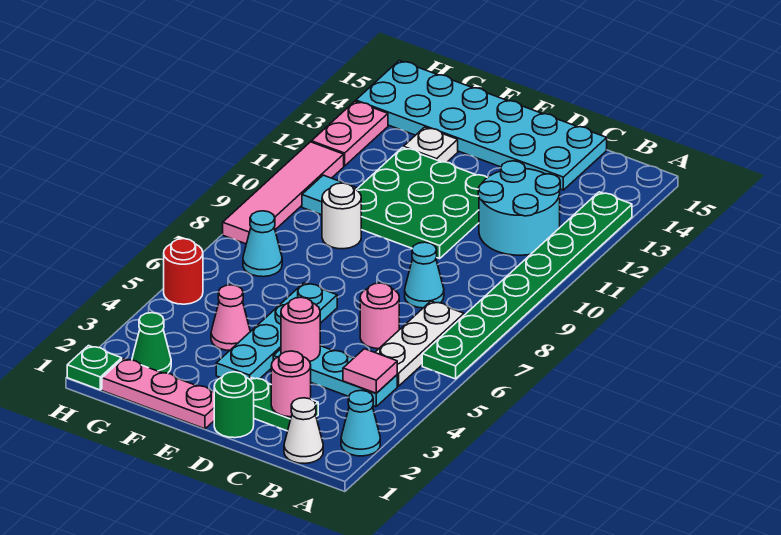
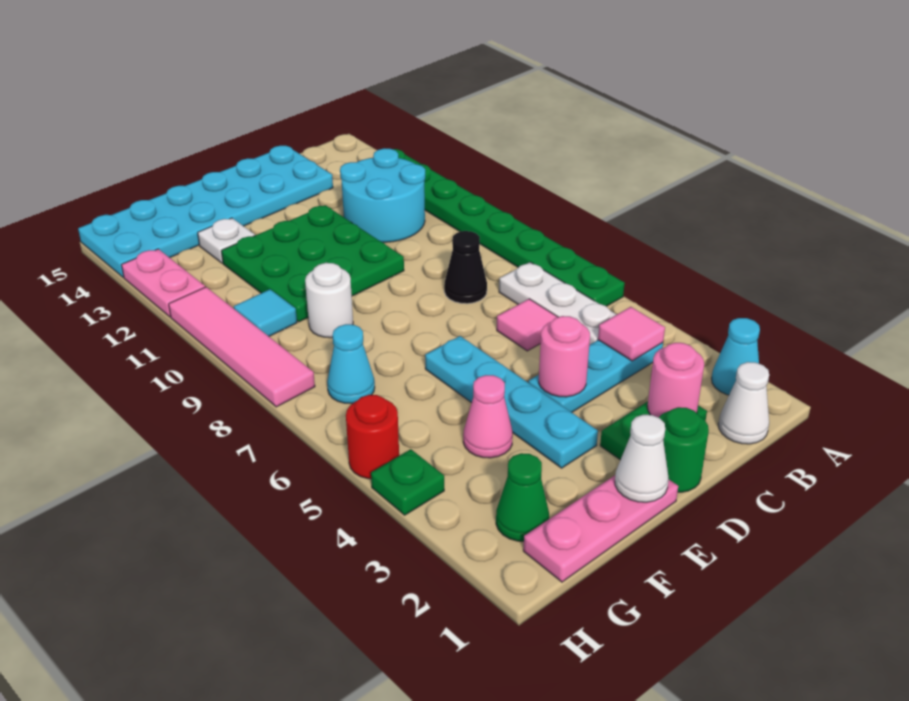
pink 1x1 round brick [360,283,399,349] -> pink 1x1 tile [497,299,557,351]
cyan 1x1 cone [405,242,444,308] -> black 1x1 cone [444,231,487,304]
none -> white 1x1 cone [615,415,669,502]
green 1x1 plate [67,346,122,390] -> green 1x1 plate moved to [371,449,444,515]

